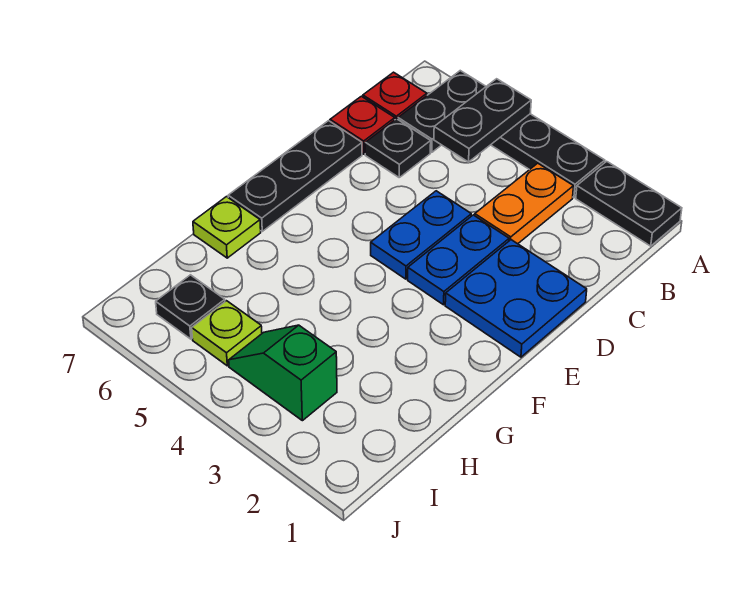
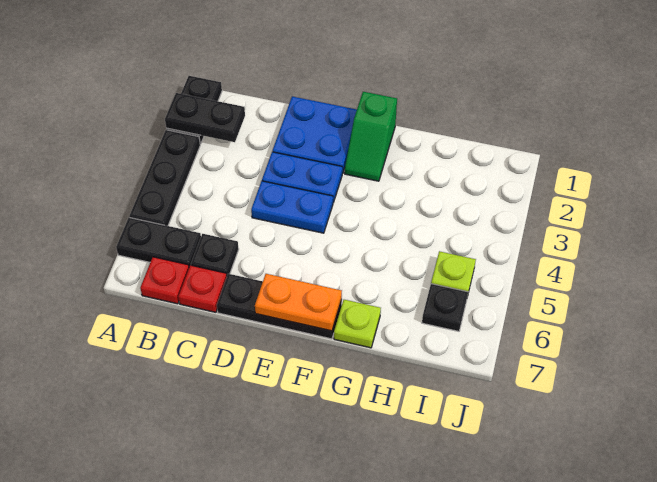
black 1x2 plate [434,79,531,162] -> black 1x2 plate moved to [165,93,245,142]
orange 1x2 plate [475,163,574,244] -> orange 1x2 plate moved to [255,274,342,331]
green 1x2 slope [229,325,337,421] -> green 1x2 slope moved to [345,92,397,181]

